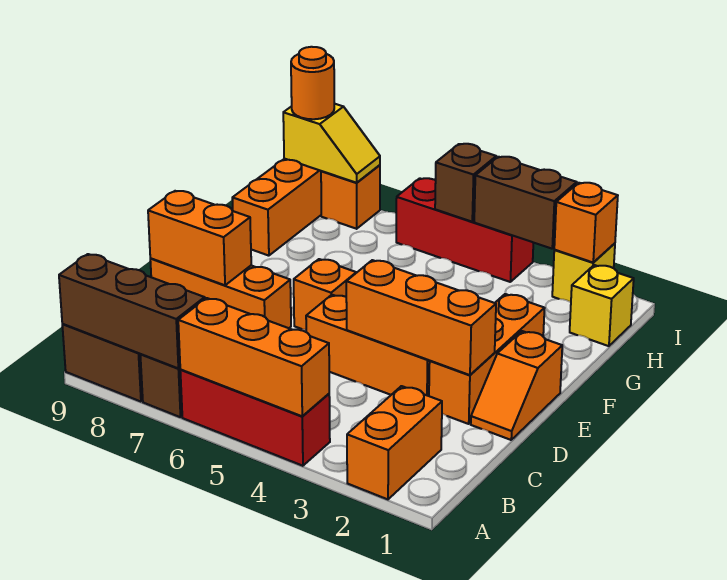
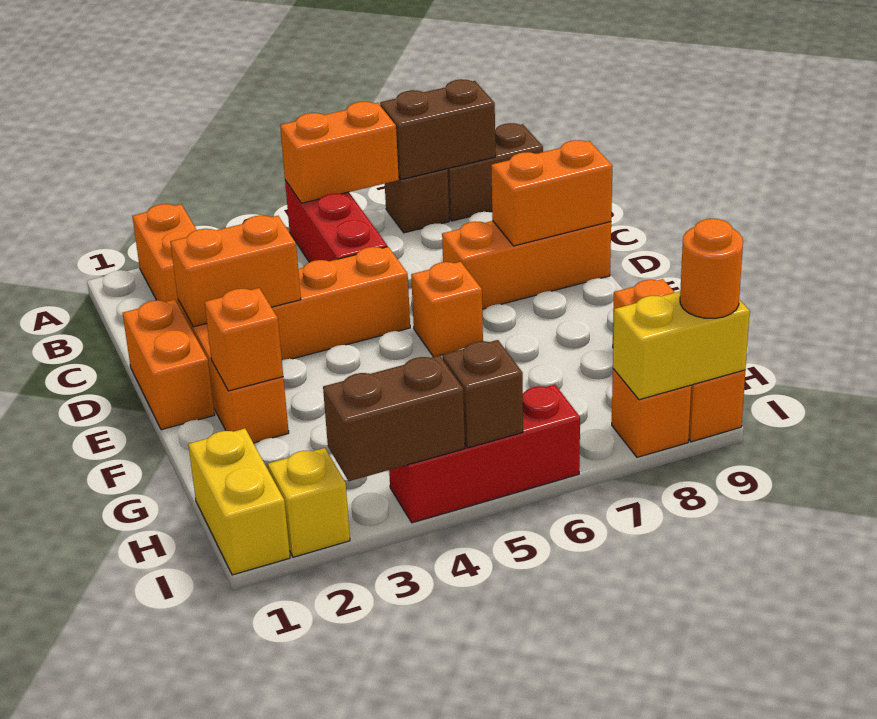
red 1x3 brick [180,370,330,466] -> red 1x3 brick turned to [285,180,387,262]
orange 1x3 brick [178,298,329,416] -> orange 1x2 brick [280,102,399,203]
brown 1x3 brick [59,254,205,368] -> brown 1x2 brick [380,79,496,180]
orange 1x2 slope [471,331,562,440] -> orange 1x2 brick [123,300,215,430]
orange 1x3 brick [346,260,496,375] -> orange 1x2 brick [171,215,301,327]
yellow 1x1 brick [570,265,634,346] -> yellow 1x2 brick [188,429,290,575]
orange 1x1 brick [554,183,618,262] -> orange 1x1 brick moved to [205,288,283,391]
yellow 1x2 slope [283,104,380,183] -> yellow 1x2 brick [613,291,750,400]

